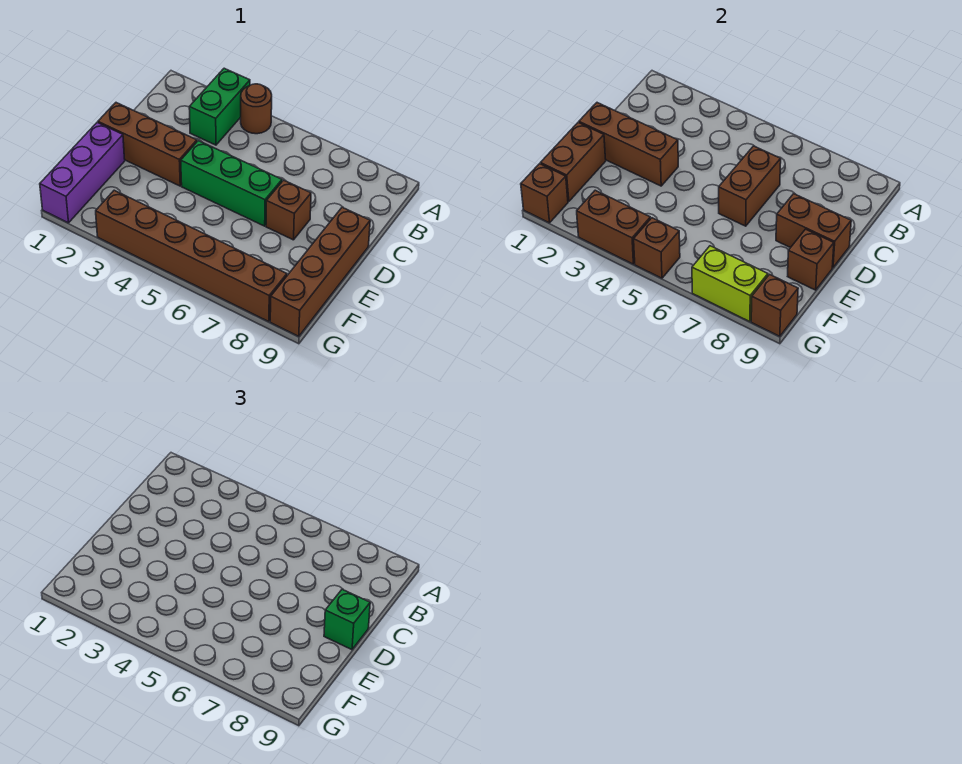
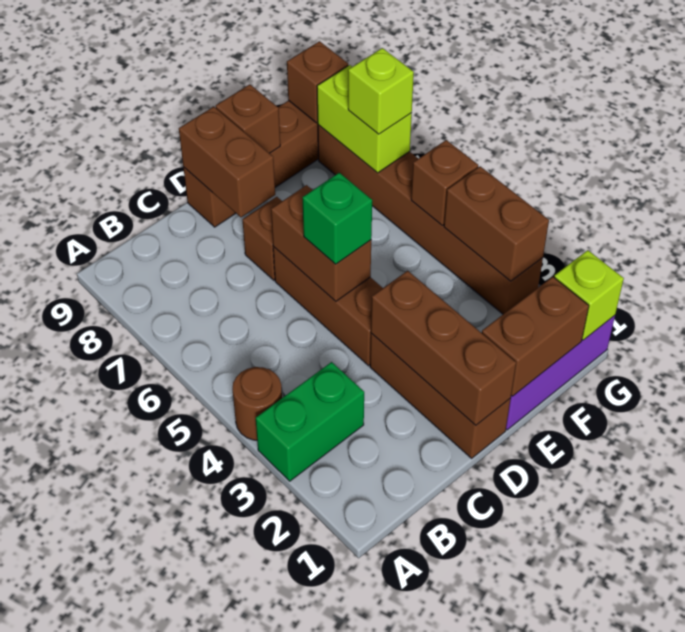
brown 1x2 brick [719,146,781,226] -> brown 1x2 brick turned to [271,185,371,301]
green 1x3 brick [181,141,282,226] -> brown 1x3 brick [273,247,383,366]
green 1x1 brick [324,589,370,650] -> green 1x1 brick moved to [302,173,372,264]
brown 1x1 brick [521,164,568,223] -> lime 1x1 brick [554,250,624,340]
none -> lime 1x1 brick [348,48,414,134]

